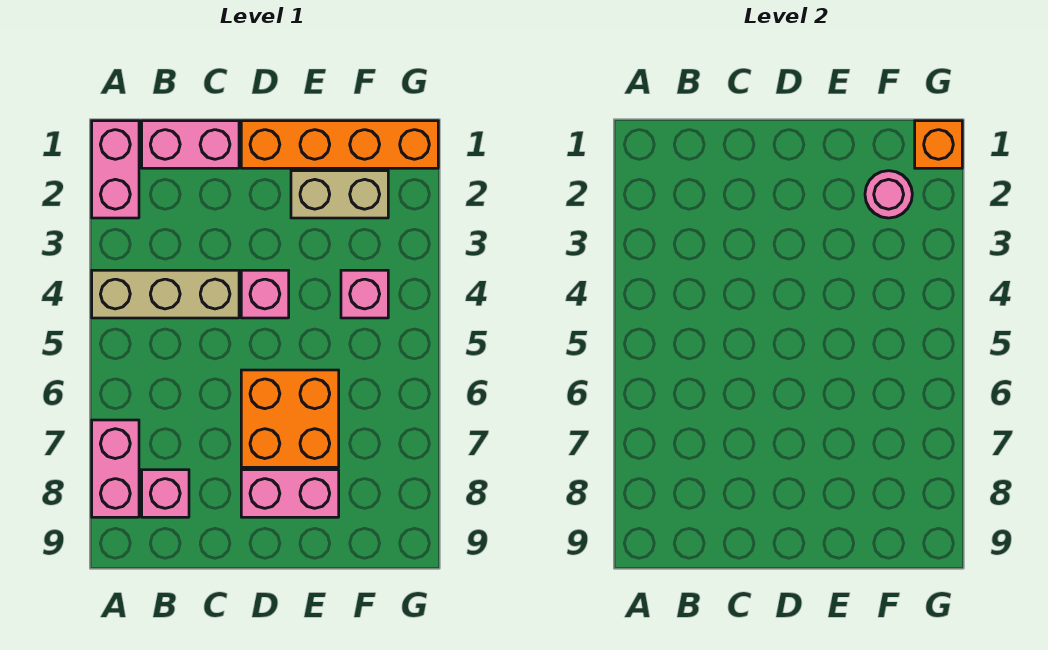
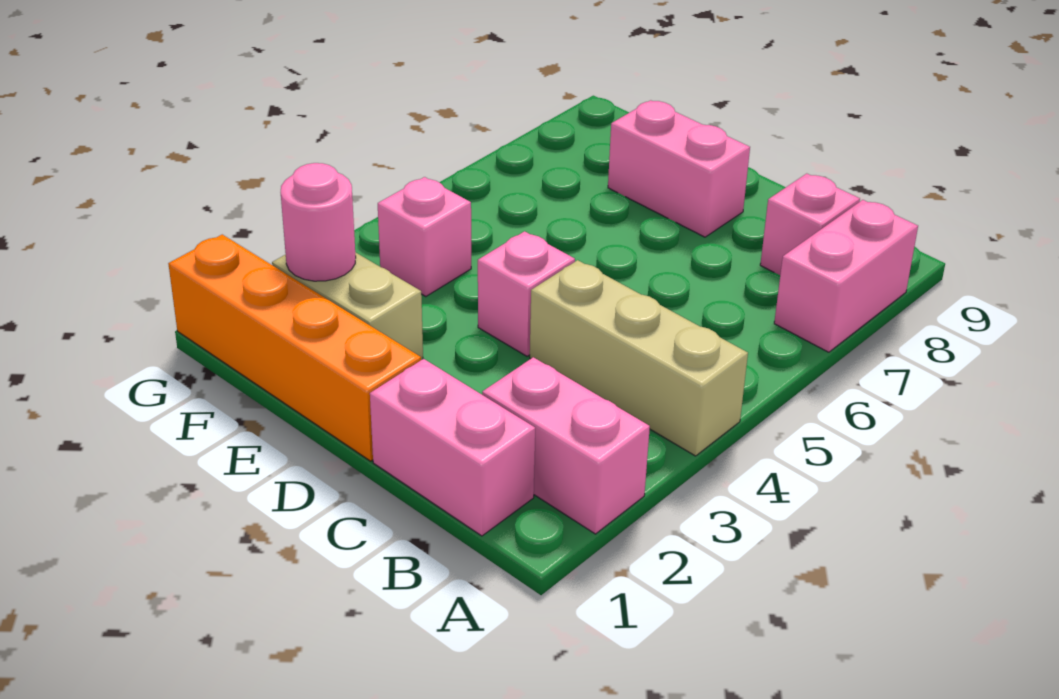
pink 1x2 brick [92,121,139,218] -> pink 1x2 brick turned to [482,357,650,534]
orange 2x2 brick [241,370,339,467] -> none
orange 1x1 brick [915,121,962,168] -> none

